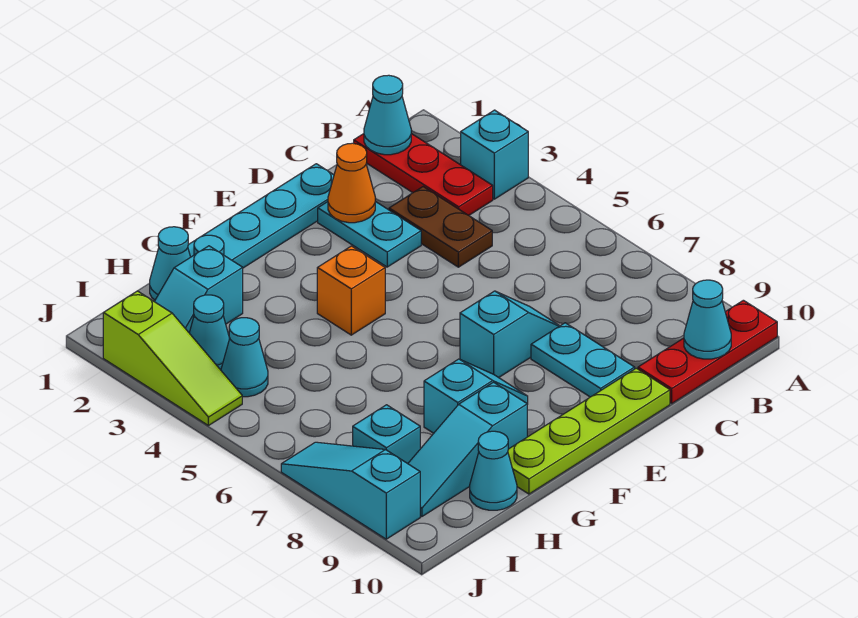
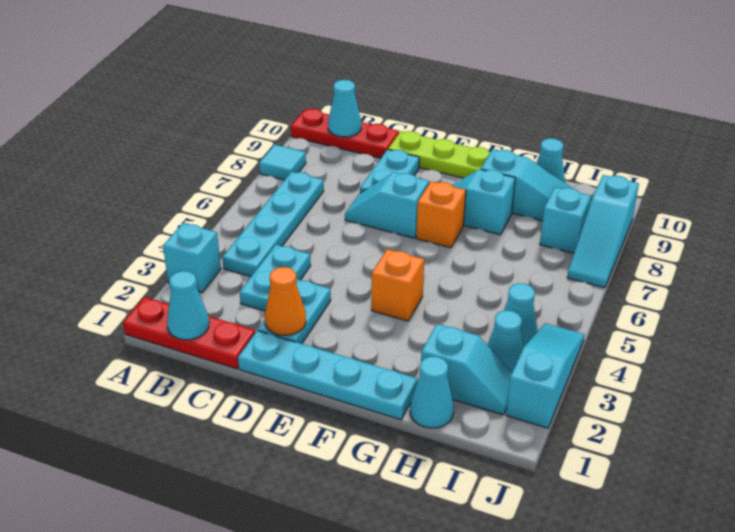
none -> cyan 1x1 tile [259,145,306,180]
red 1x3 plate [354,134,493,215] -> red 1x3 plate turned to [123,297,255,369]
none -> cyan 1x4 plate [222,172,324,277]
brown 1x2 plate [389,187,492,267] -> cyan 1x2 plate [240,245,311,311]
none -> orange 1x1 brick [416,181,466,248]
lime 1x3 slope [103,291,242,426] -> cyan 1x3 slope [506,323,585,428]

